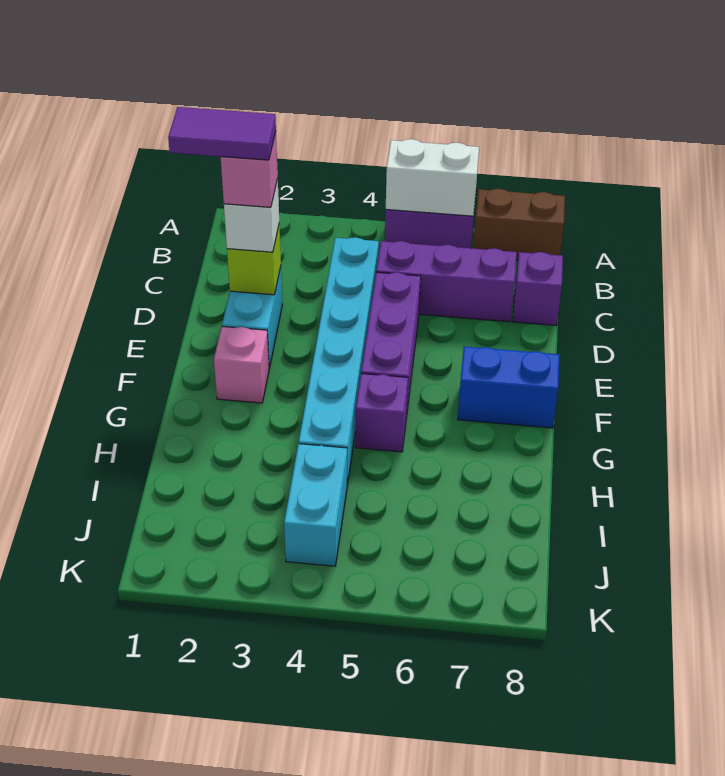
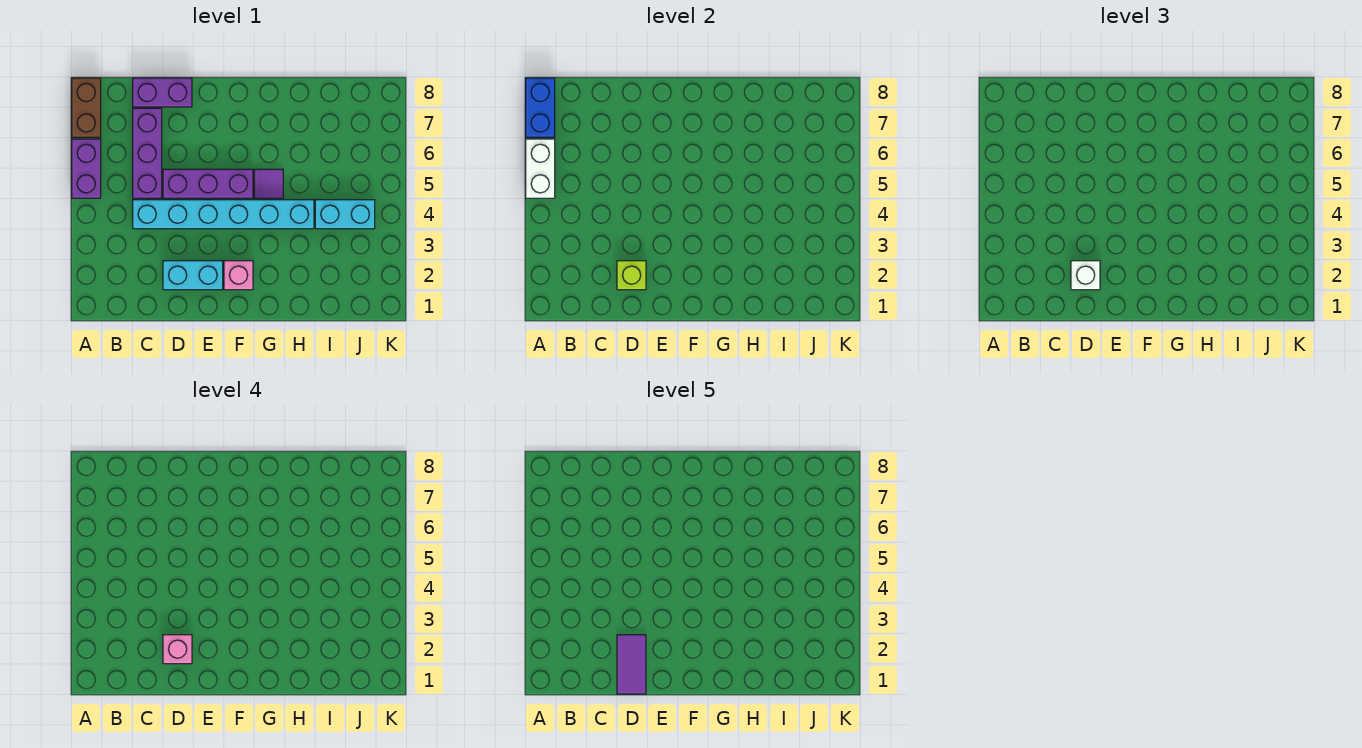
purple 1x1 brick [513,252,563,325] -> purple 1x2 brick [133,78,192,107]
blue 1x2 brick [458,346,560,428] -> blue 1x2 brick moved to [526,78,555,137]
purple 1x1 brick [355,373,408,452] -> purple 1x1 tile [254,169,283,198]

